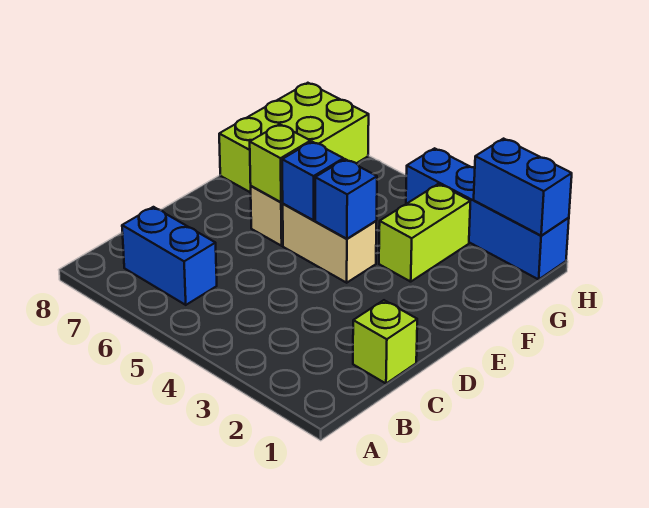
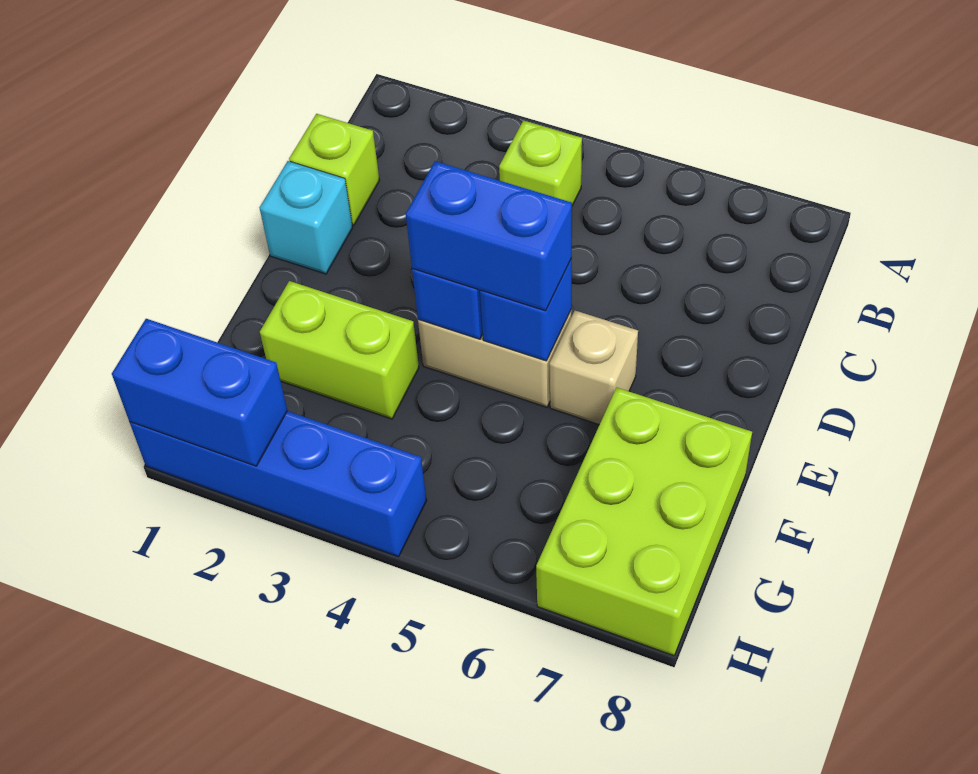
blue 1x2 brick [122,207,217,305] -> blue 1x2 brick moved to [406,161,572,311]
none -> cyan 1x1 brick [260,161,353,274]
lime 1x1 brick [250,124,311,202] -> lime 1x1 brick moved to [499,121,582,206]
lime 1x2 brick [379,184,470,282] -> lime 1x2 brick turned to [260,281,419,419]

